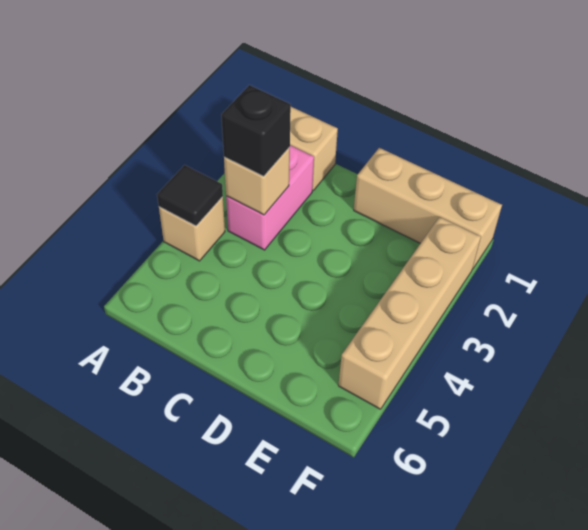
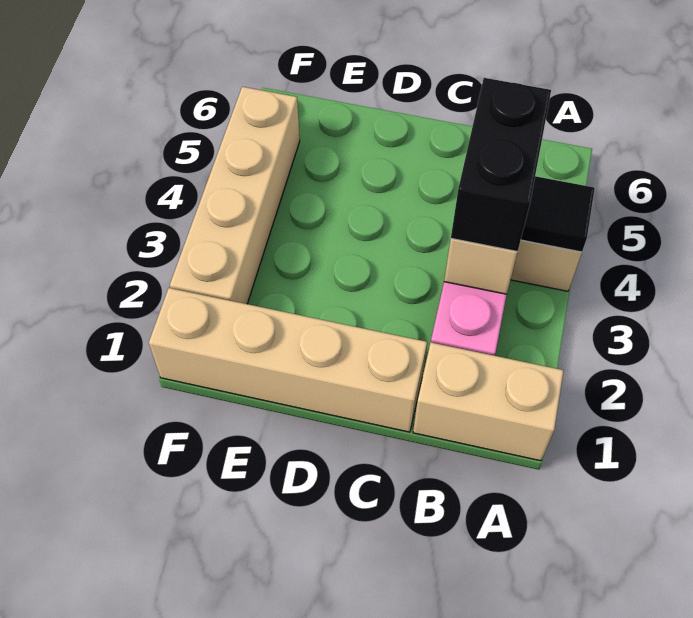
black 1x1 brick [221,85,291,176] -> black 1x2 brick [451,78,551,252]
tan 1x3 brick [354,148,502,269] -> tan 1x4 brick [149,288,427,432]

